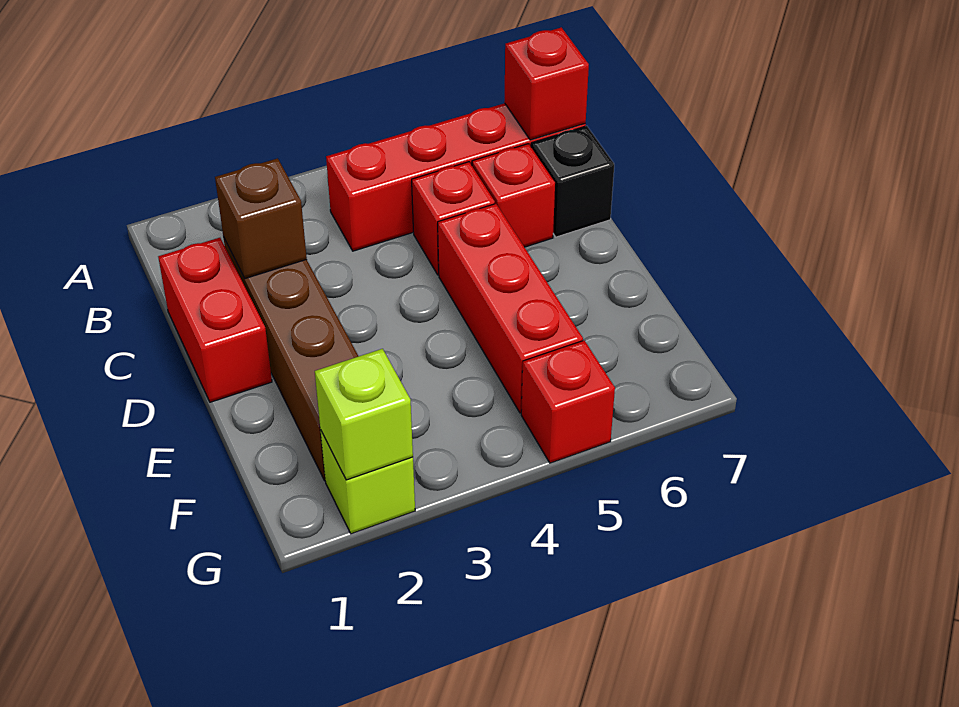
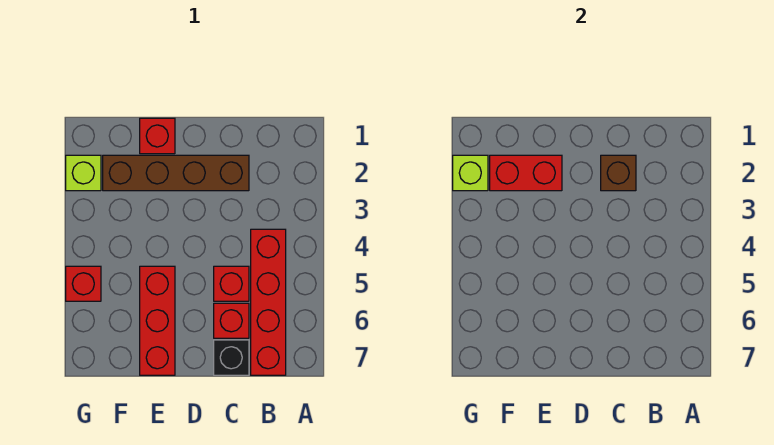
red 1x1 brick [504,27,589,140] -> red 1x1 brick moved to [140,118,175,154]
red 1x2 brick [158,238,272,402] -> red 1x2 brick moved to [490,155,562,191]
red 1x3 brick [438,204,583,413] -> red 1x3 brick turned to [140,266,175,375]

